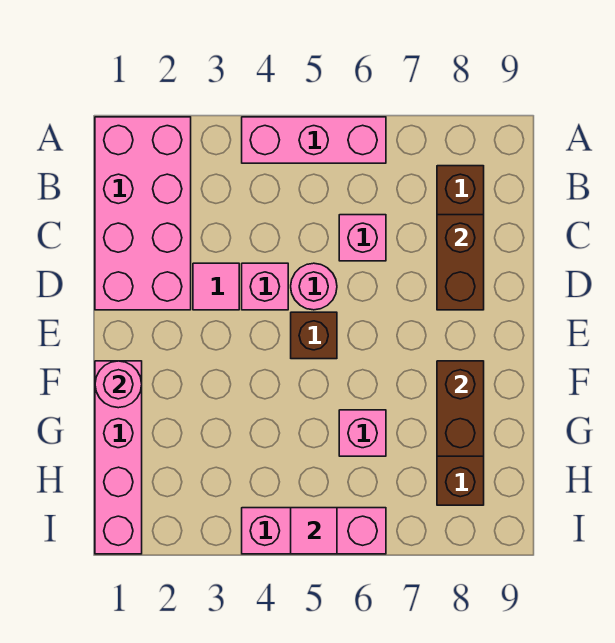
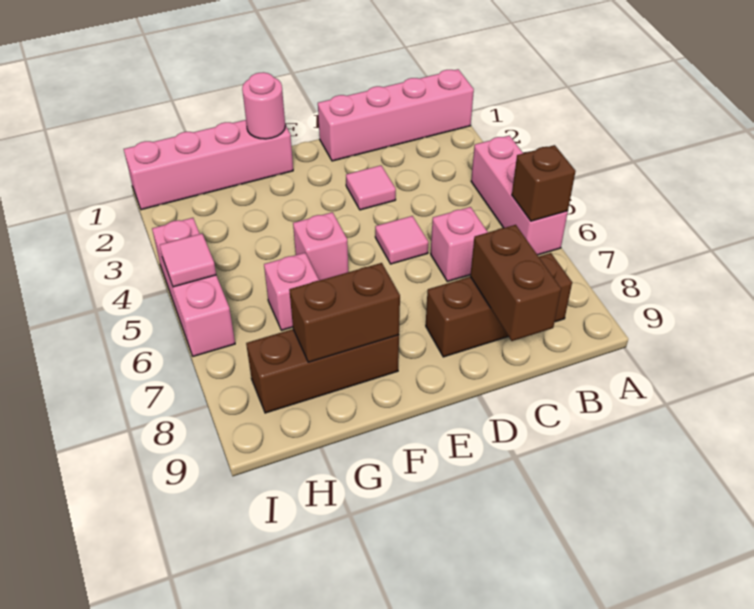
pink 2x4 brick [95,117,191,310] -> pink 1x4 brick [318,69,474,161]
brown 1x2 brick [437,215,484,310] -> brown 1x2 brick turned to [470,225,561,341]
pink 1x1 brick [242,263,288,310] -> pink 1x1 brick moved to [293,212,348,281]
pink 1x1 round brick [291,263,337,310] -> pink 1x1 tile [375,216,428,264]
brown 1x1 brick [291,312,337,359] -> brown 1x1 brick moved to [512,145,576,221]

